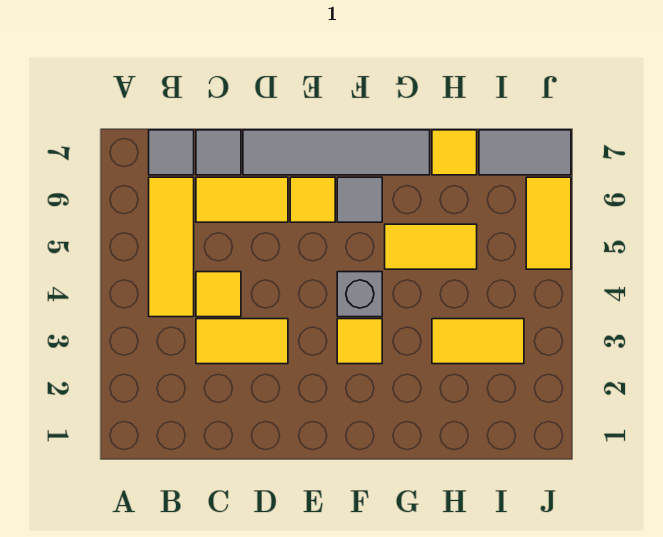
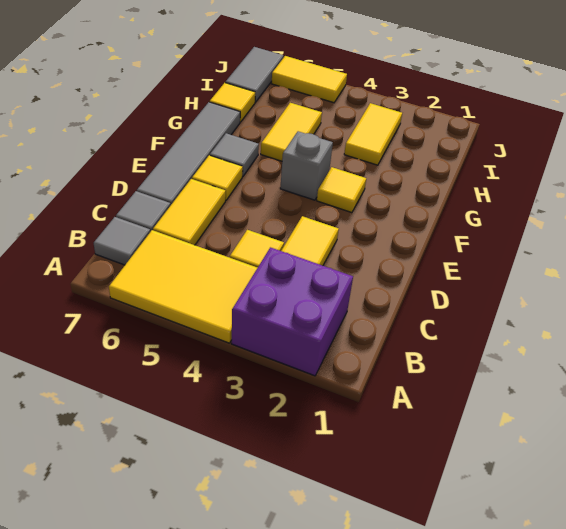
none -> purple 2x2 brick [232,247,353,376]
yellow 1x3 tile [149,177,194,317] -> yellow 2x3 tile [109,230,257,343]

